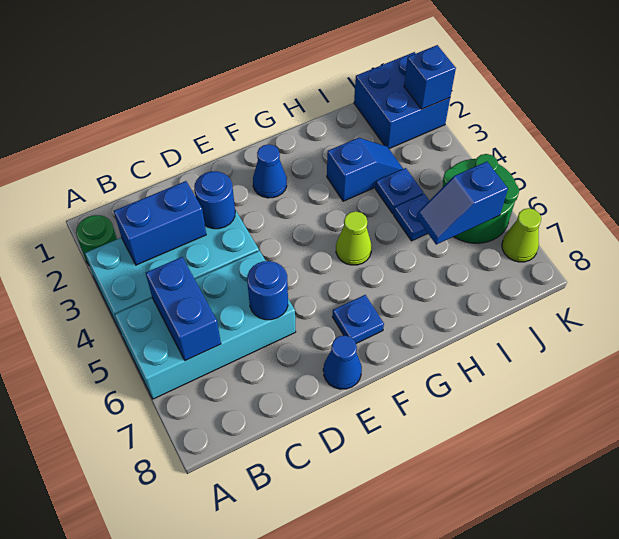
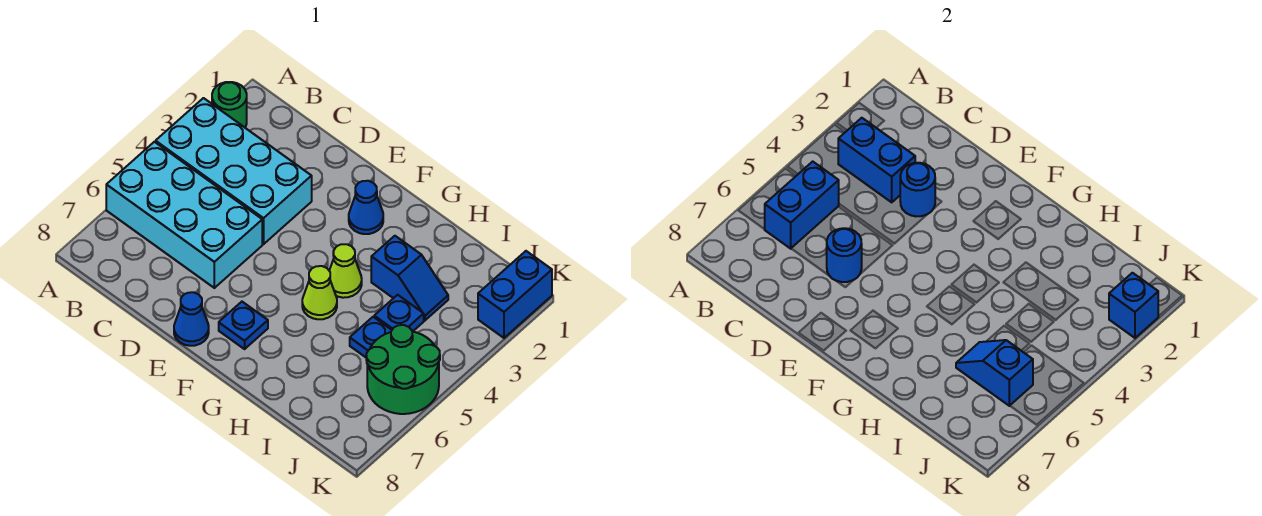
blue 2x2 brick [354,52,450,149] -> blue 1x2 brick [478,251,552,338]
lime 1x1 cone [502,208,541,262] -> lime 1x1 cone moved to [329,244,362,298]

